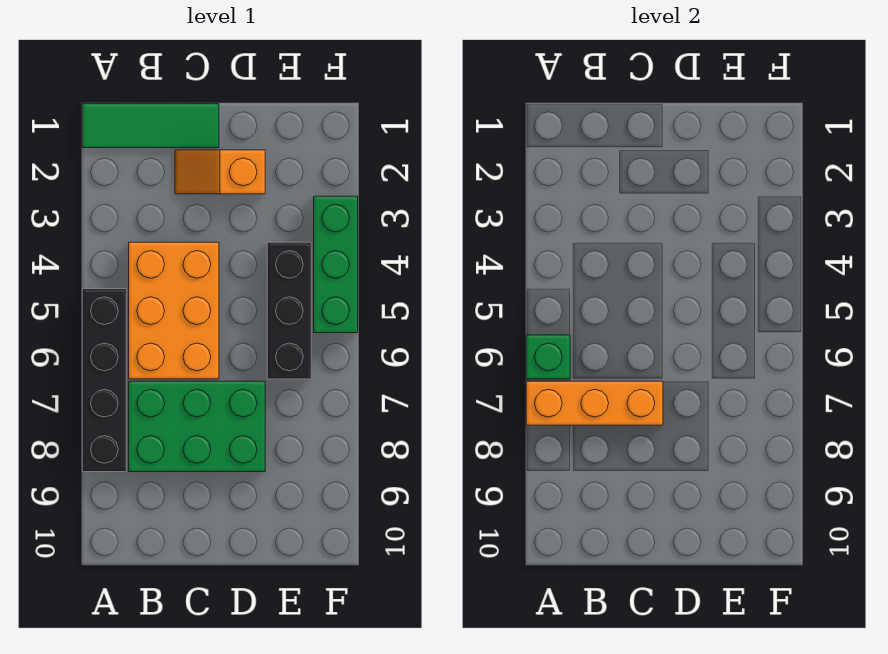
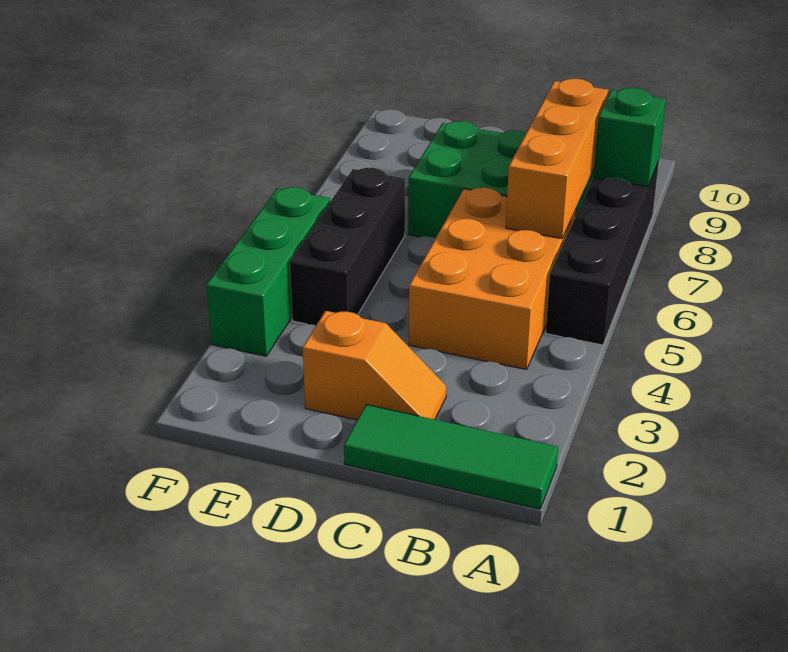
green 1x1 brick [526,335,570,379] -> green 1x1 brick moved to [593,88,666,187]
orange 1x3 brick [526,381,663,425] -> orange 1x3 brick turned to [506,79,608,239]

